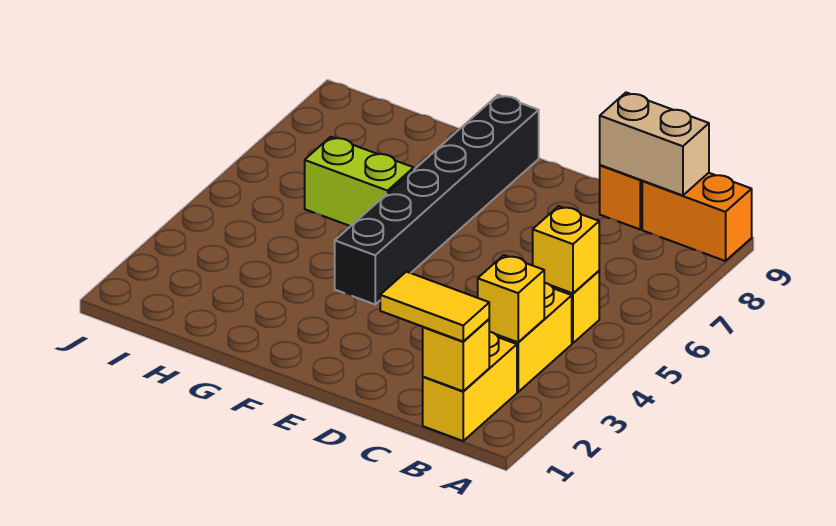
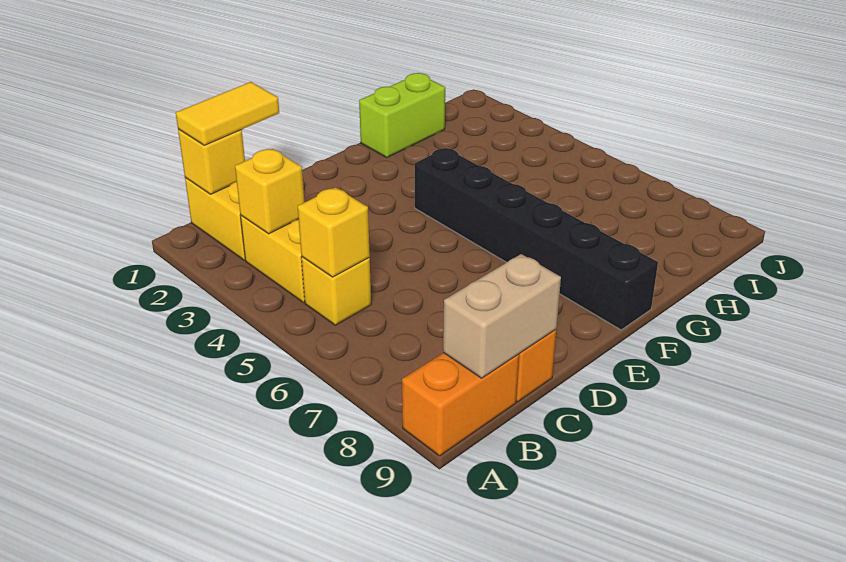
lime 1x2 brick [305,137,414,226] -> lime 1x2 brick moved to [359,73,445,157]

